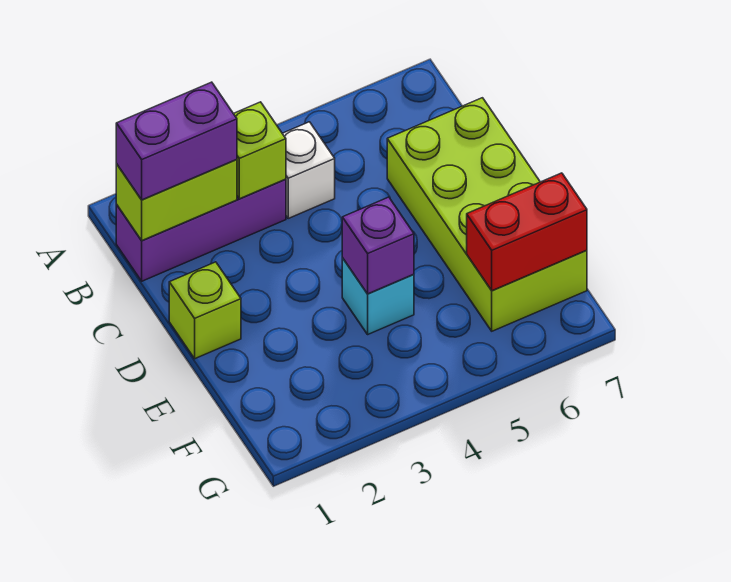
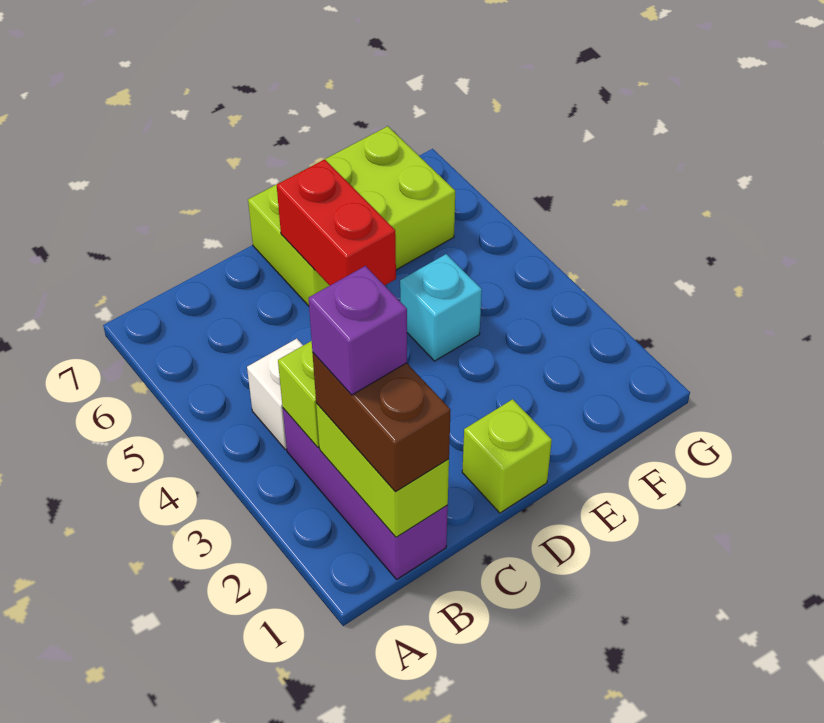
purple 1x2 brick [116,82,237,200] -> brown 1x2 brick [313,353,450,492]
lime 2x4 brick [387,98,587,331] -> lime 2x3 brick [248,126,455,306]
purple 1x1 brick [342,197,414,294] -> purple 1x1 brick moved to [309,266,407,395]
red 1x2 brick [467,173,587,291] -> red 1x2 brick moved to [277,159,396,285]

